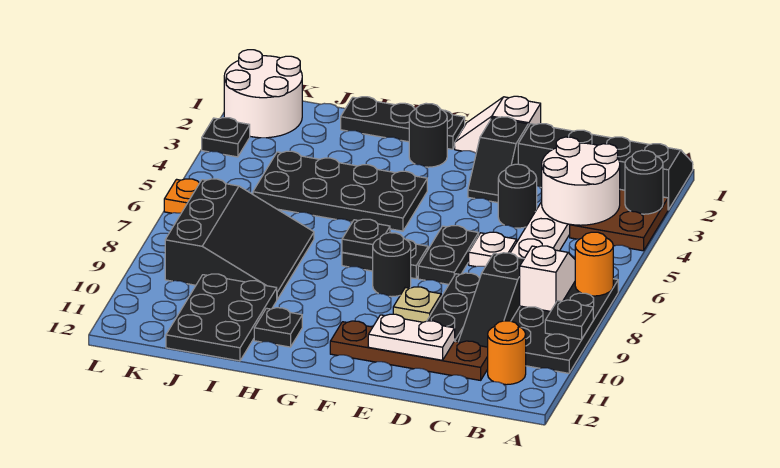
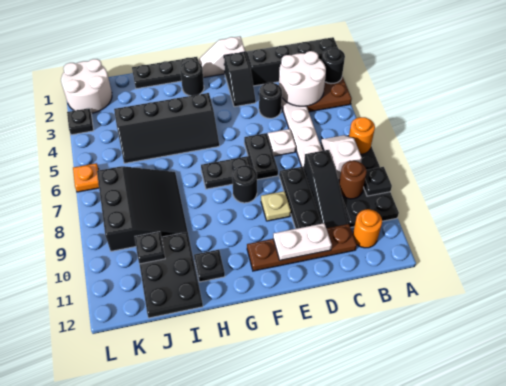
none -> brown 1x1 round brick [339,161,367,199]
black 2x4 plate [253,151,427,231] -> black 2x4 slope [114,93,219,163]
black 1x1 plate [342,219,390,258] -> black 1x1 plate moved to [135,232,165,264]

